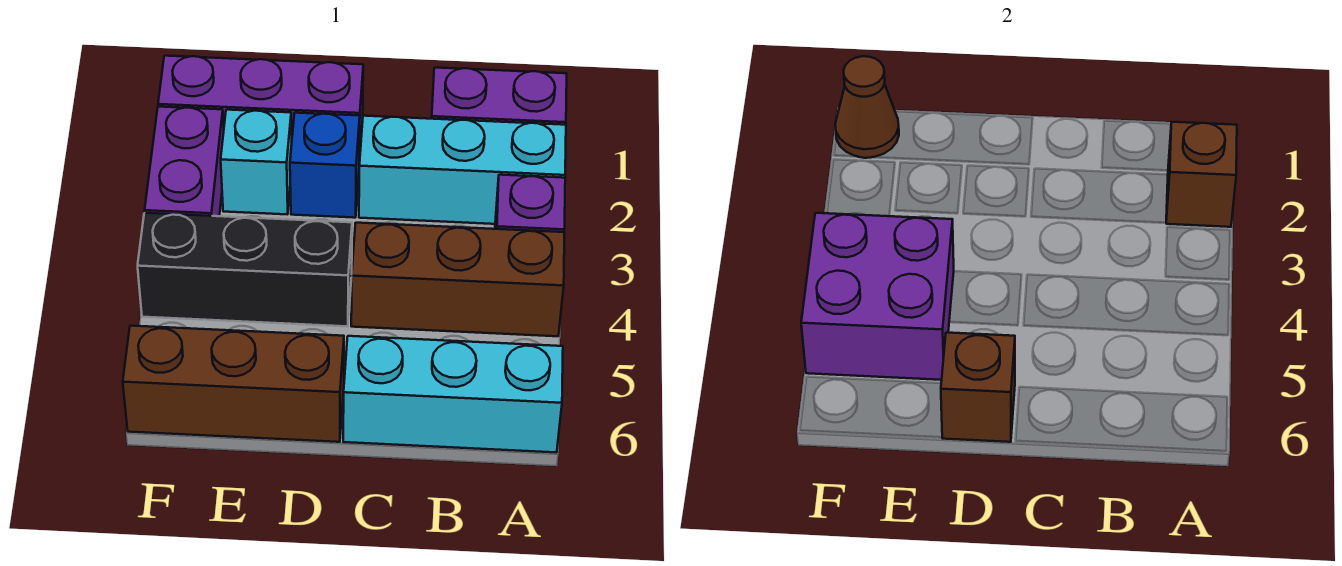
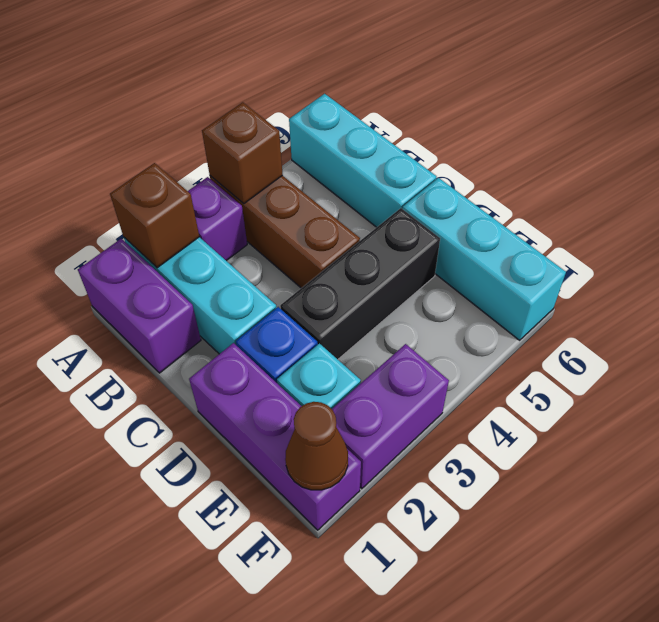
black 1x3 brick [138,213,352,327] -> black 1x3 brick turned to [280,208,440,359]
brown 1x3 brick [123,326,344,442] -> cyan 1x3 brick [403,178,566,340]
brown 1x1 brick [941,333,1015,442] -> brown 1x1 brick moved to [202,102,283,204]
purple 2x2 brick [801,213,954,380] -> none

